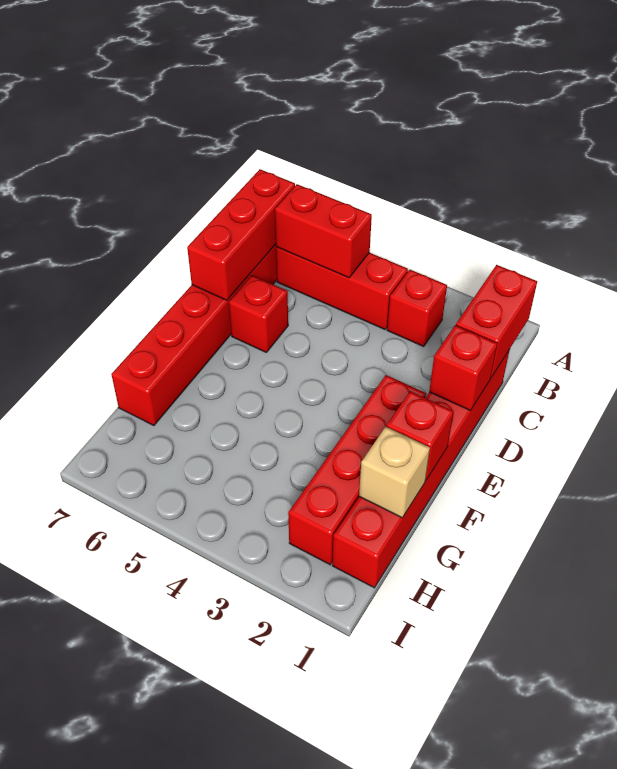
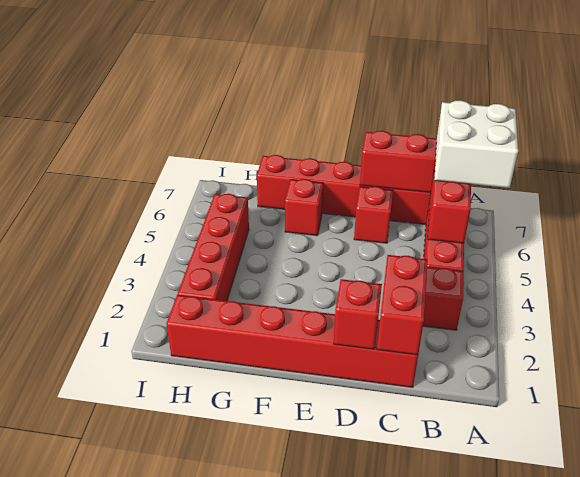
none -> white 2x2 brick [434,100,518,188]
red 1x2 brick [456,265,537,377] -> red 1x2 brick turned to [377,255,428,355]
red 1x4 brick [288,375,426,565] -> red 1x4 brick turned to [178,194,249,301]
red 1x1 brick [387,391,454,480] -> red 1x1 brick moved to [285,179,323,236]
tan 1x1 brick [359,427,430,518] -> none

